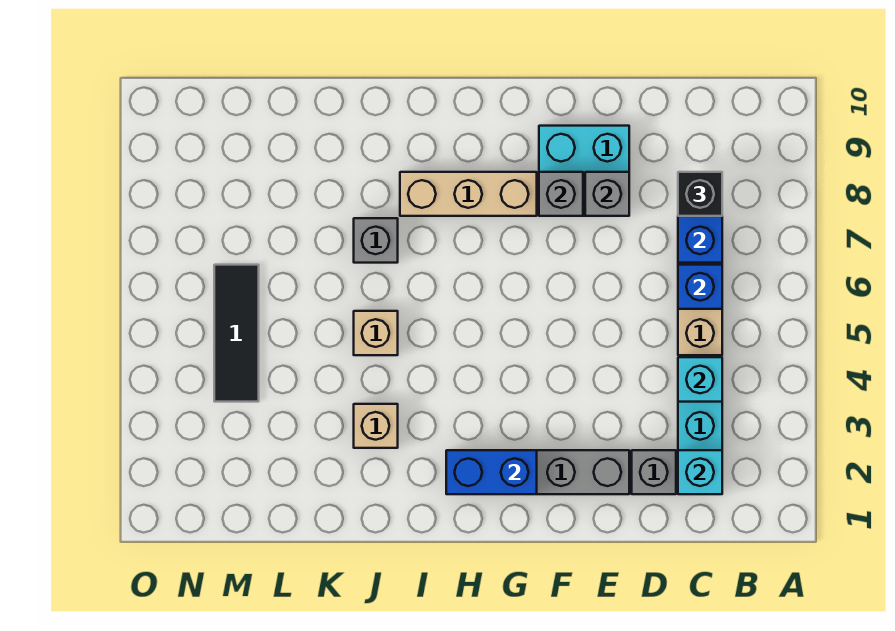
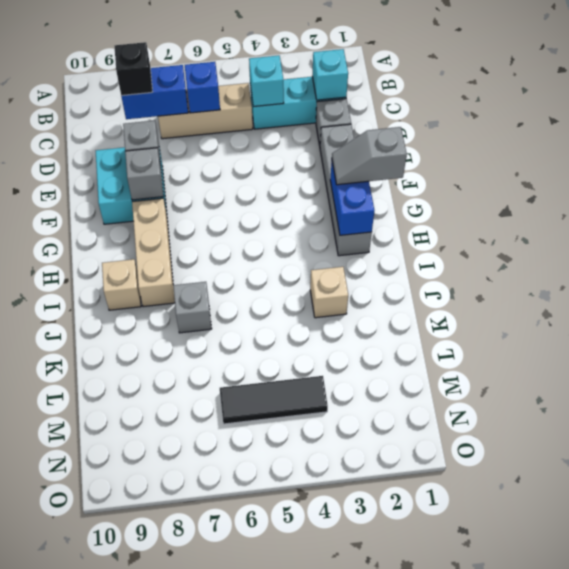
none -> grey 1x2 slope [332,127,407,185]
tan 1x1 brick [354,311,398,355] -> tan 1x1 brick moved to [102,259,141,310]

